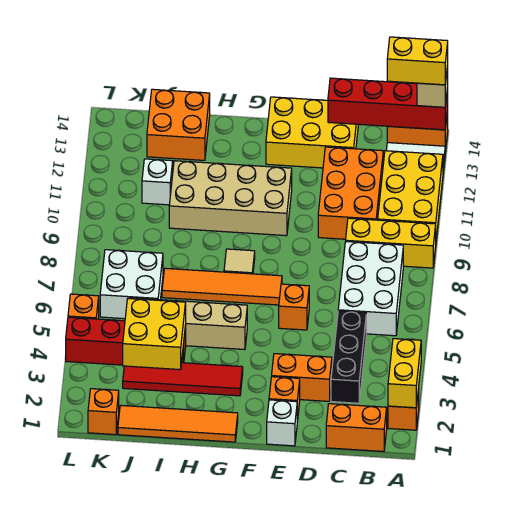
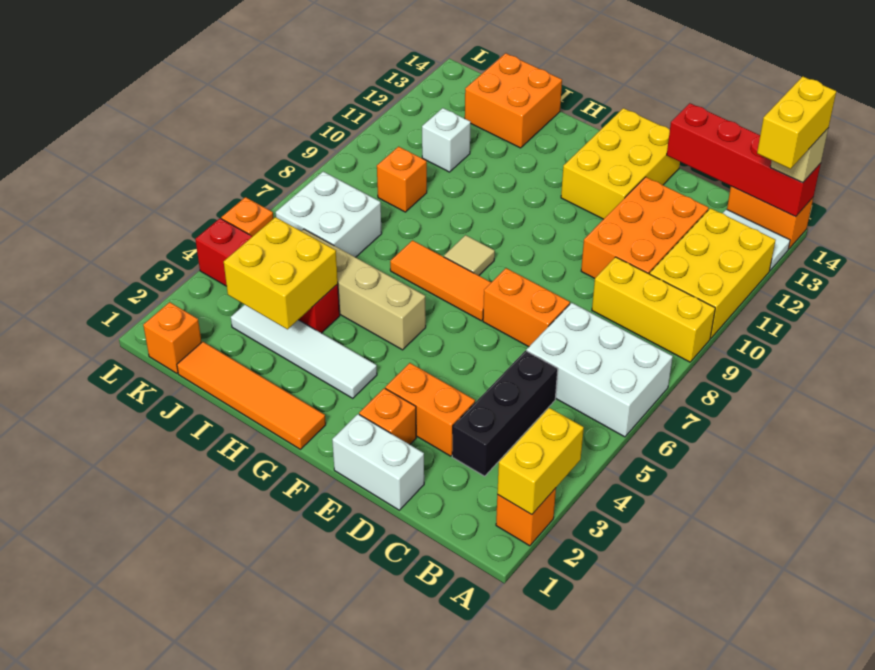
yellow 1x2 brick [387,37,448,85] -> yellow 1x2 brick turned to [757,76,836,169]
orange 1x2 brick [326,404,387,452] -> orange 1x2 brick moved to [483,268,570,347]
white 2x3 brick [338,241,403,336] -> white 2x3 brick turned to [526,303,673,437]
yellow 2x3 brick [266,97,358,168] -> yellow 2x3 brick turned to [561,108,680,219]
white 1x1 brick [267,400,297,446] -> white 1x2 brick [332,414,424,510]
orange 1x1 brick [279,284,309,330] -> orange 1x1 brick moved to [377,147,427,212]
orange 1x4 tile [162,268,282,305] -> orange 1x3 tile [390,240,491,321]
tan 2x4 brick [169,161,292,236] -> none
red 1x4 tile [123,363,243,396] -> white 1x4 tile [231,305,377,398]

